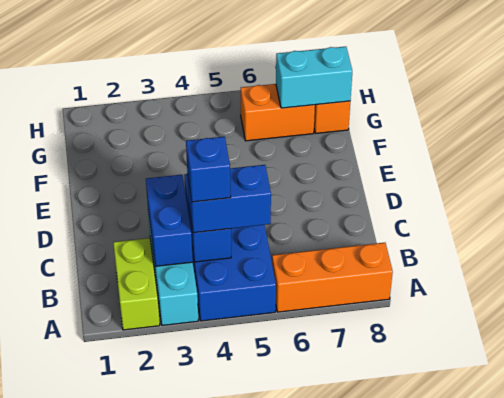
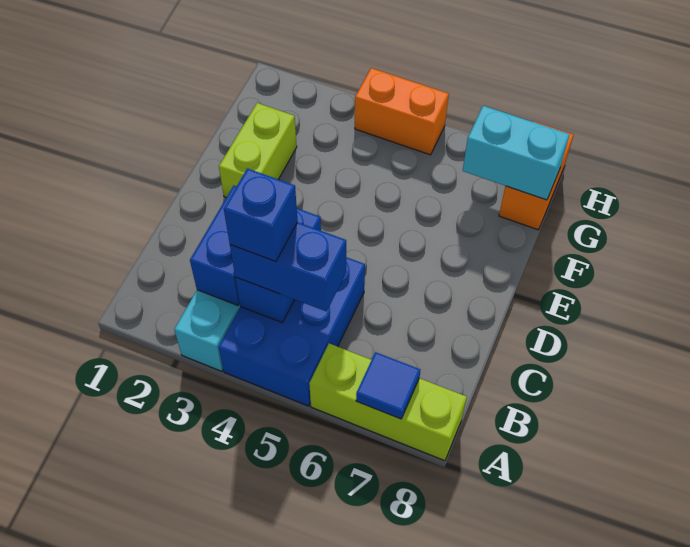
lime 1x2 brick [113,238,160,330] -> lime 1x2 brick moved to [219,103,297,197]
orange 1x3 brick [272,243,393,312] -> lime 1x3 brick [309,343,467,461]
none -> blue 1x1 tile [356,352,420,419]
orange 1x2 brick [241,84,315,141] -> orange 1x2 brick moved to [355,68,449,155]

